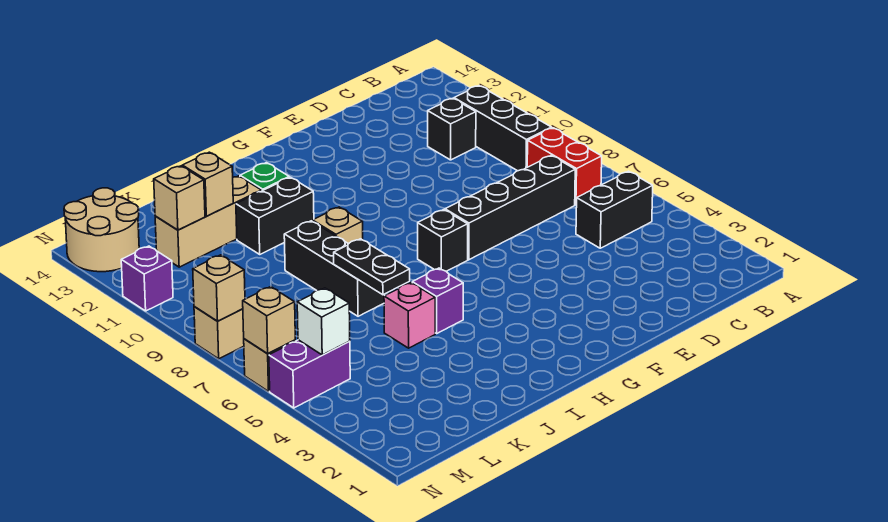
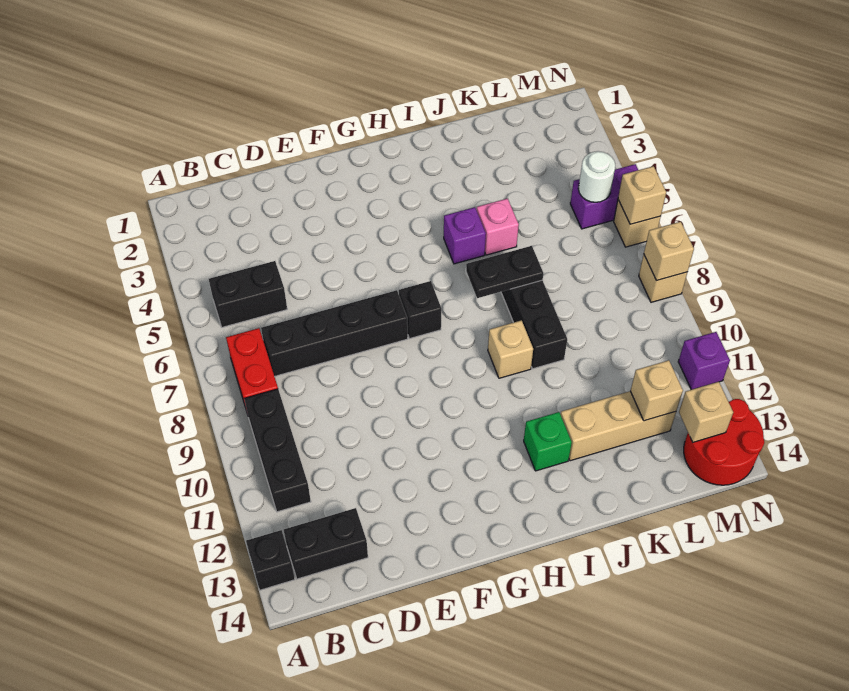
black 1x1 brick [428,98,476,160] -> black 1x1 brick moved to [246,530,295,590]
black 1x2 brick [236,177,314,254] -> black 1x2 brick moved to [284,508,368,579]
black 1x2 plate [334,239,410,295] -> black 1x2 plate turned to [466,246,543,298]
tan 1x1 brick [182,152,233,216] -> tan 1x1 brick moved to [679,382,733,442]
white 1x1 brick [297,288,350,355] -> white 1x1 round brick [578,151,615,202]
tan 2x2 round brick [64,188,139,272] -> red 2x2 round brick [684,399,764,485]

